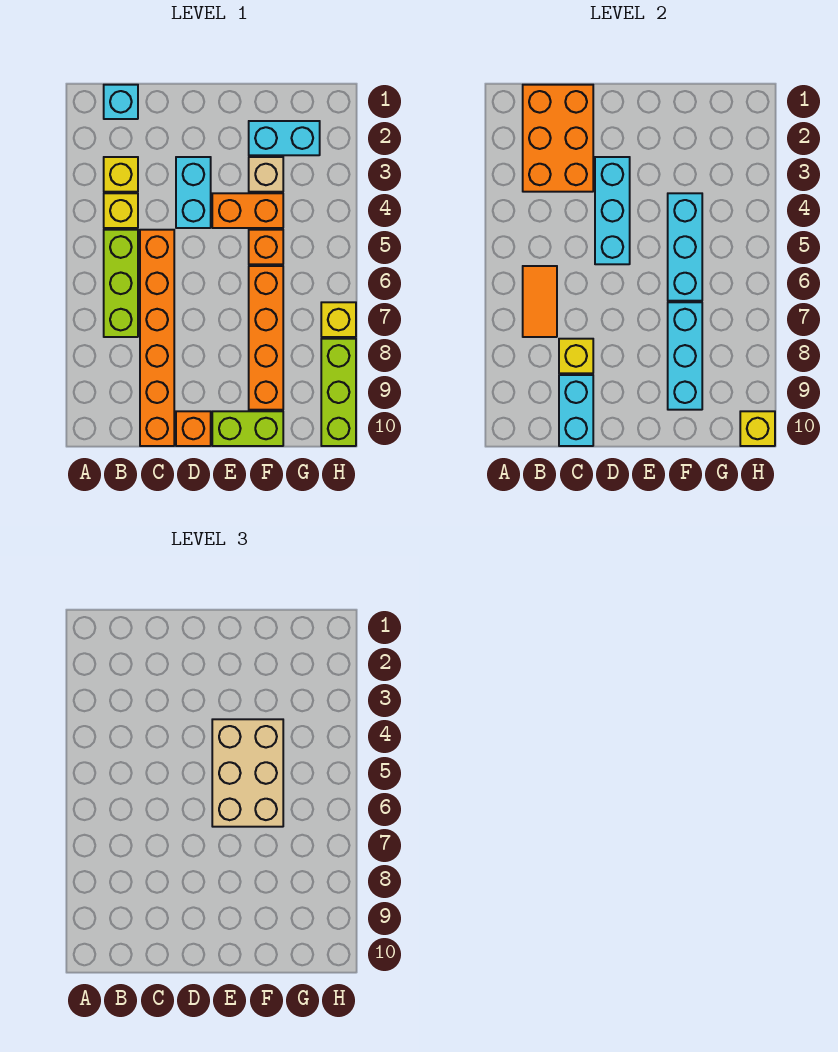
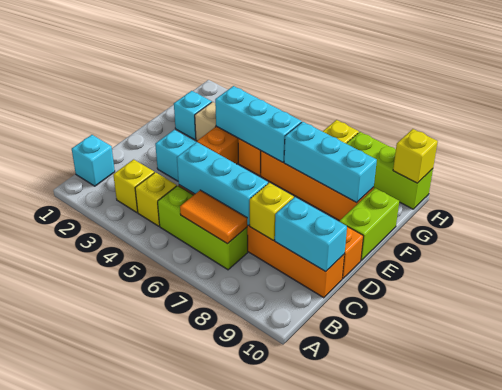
orange 2x3 brick [523,85,593,192] -> none
cyan 1x3 brick [595,157,630,264] -> cyan 1x3 brick moved to [177,142,268,225]
tan 2x3 brick [212,719,283,827] -> none
cyan 1x2 brick [249,121,320,155] -> cyan 1x1 brick [174,91,212,140]

